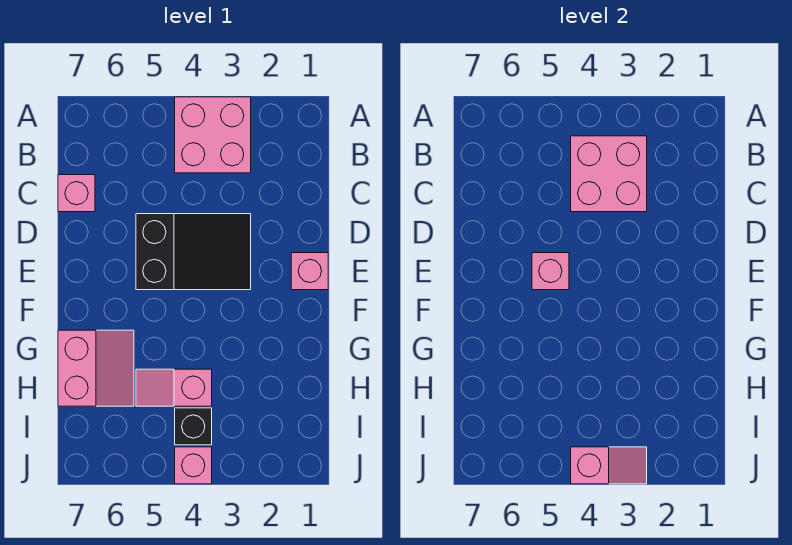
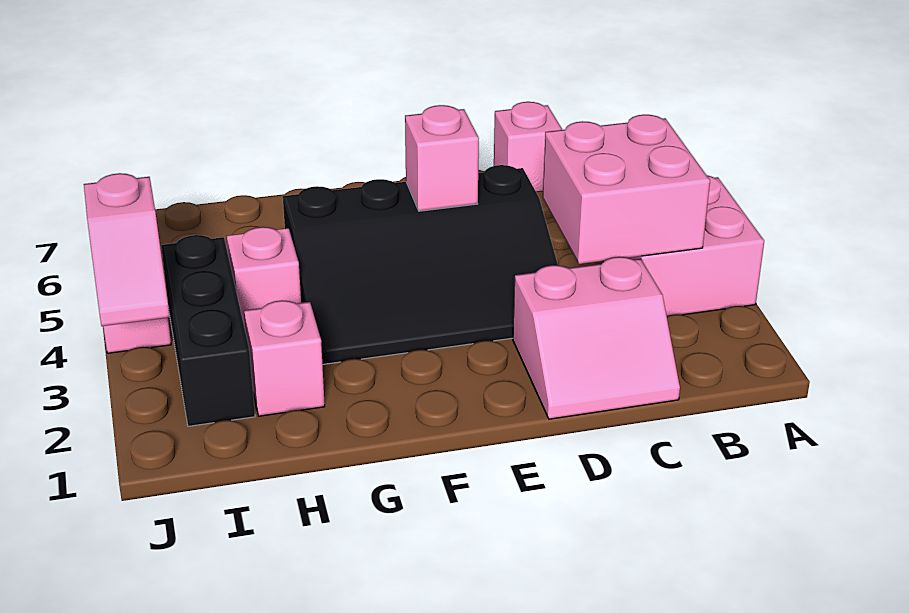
black 2x3 slope [136,214,251,290] -> black 3x4 slope [283,165,558,365]
pink 1x1 brick [291,253,328,290] -> pink 1x1 brick moved to [244,301,325,416]
pink 2x2 slope [58,330,134,406] -> pink 2x2 slope moved to [513,257,680,419]
black 1x1 brick [175,408,212,445] -> black 1x3 brick [161,235,255,426]

